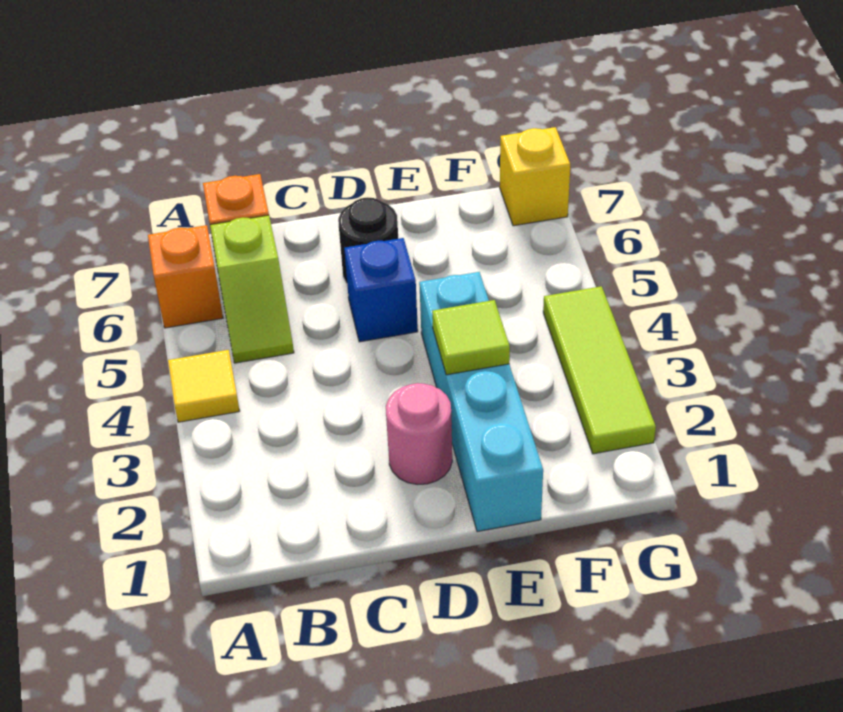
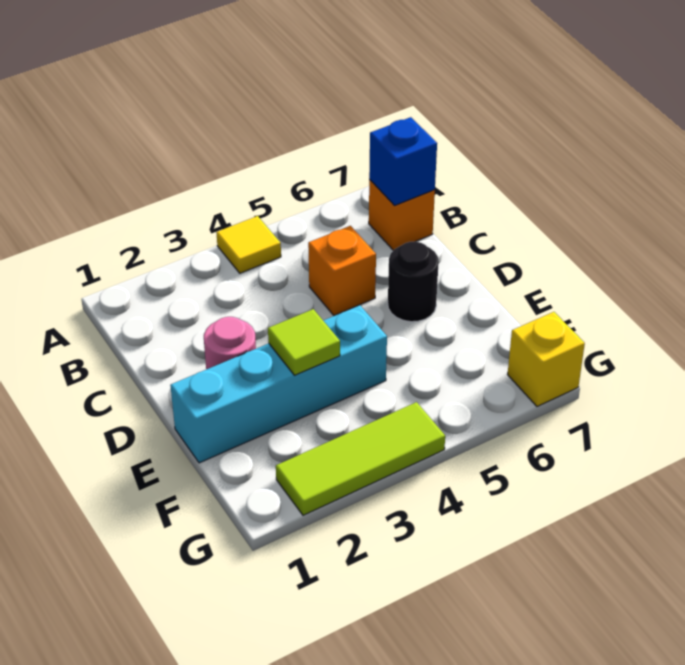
orange 1x1 brick [148,225,223,328] -> orange 1x1 brick moved to [308,226,376,316]
lime 1x2 slope [210,215,294,363] -> none
blue 1x1 brick [344,238,418,342] -> blue 1x1 brick moved to [369,117,437,206]

